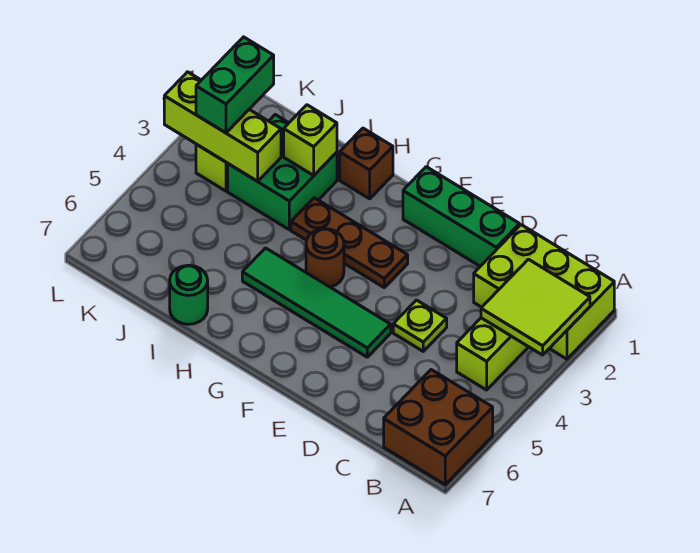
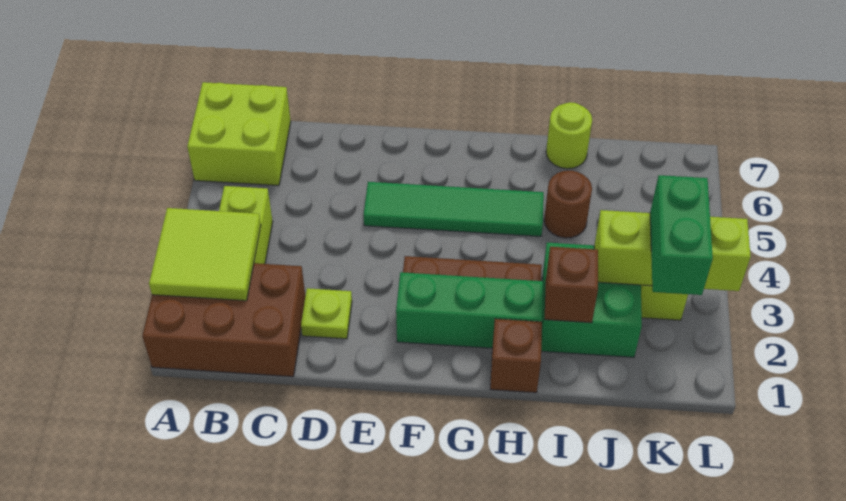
lime 2x3 brick [474,225,614,359] -> brown 2x3 brick [142,263,305,377]
brown 2x2 brick [384,370,493,485] -> lime 2x2 brick [187,82,291,186]
green 1x3 brick [403,167,520,266] -> green 1x3 brick moved to [396,272,543,348]
lime 1x1 plate [393,300,447,351] -> lime 1x1 plate moved to [301,288,352,339]
brown 1x1 round brick [306,229,344,287] -> brown 1x1 round brick moved to [544,171,592,238]
lime 1x1 brick [284,105,337,175] -> brown 1x1 brick [545,247,598,323]
green 1x1 round brick [170,265,208,324] -> lime 1x1 round brick [546,102,592,169]

